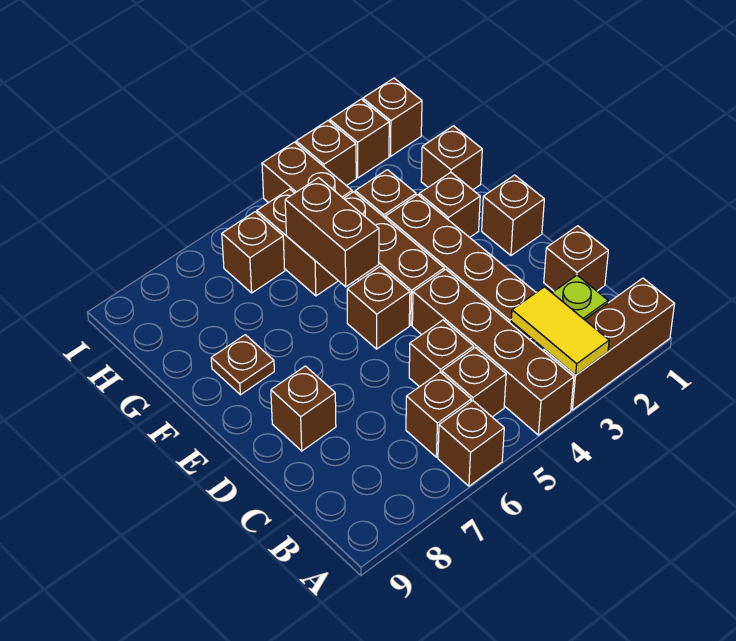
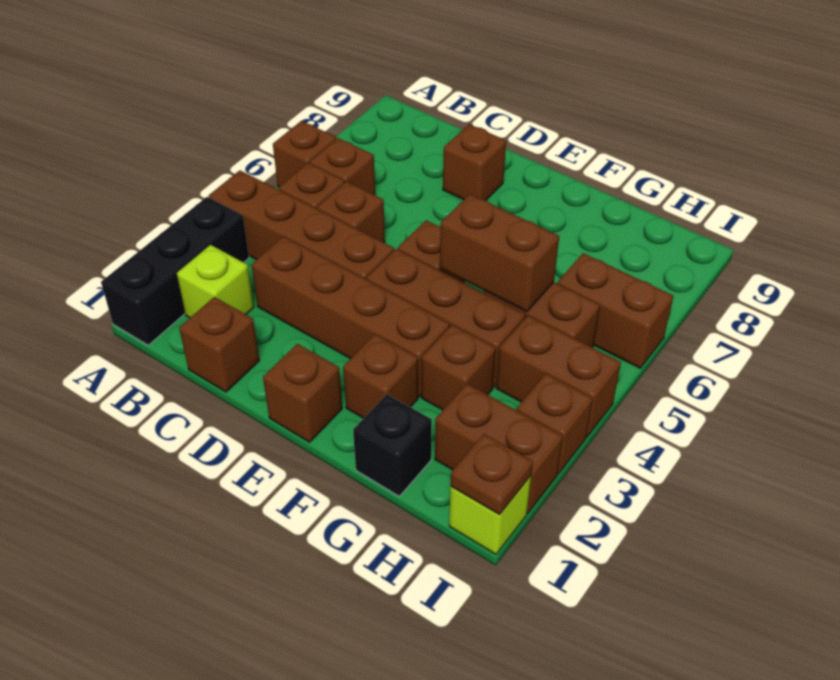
brown 1x3 brick [544,278,674,410] -> black 1x3 brick [101,197,249,345]
yellow 1x2 tile [511,287,609,375] -> none
brown 1x1 plate [211,335,274,395] -> brown 1x1 plate moved to [451,434,533,515]
brown 1x1 brick [421,126,482,190] -> black 1x1 brick [353,394,432,496]
brown 1x1 brick [222,212,285,293] -> brown 1x2 brick [557,253,674,368]
brown 1x1 brick [363,78,422,156] -> lime 1x1 brick [449,476,531,554]
brown 1x1 brick [330,99,389,178] -> brown 1x2 brick [435,384,563,513]

